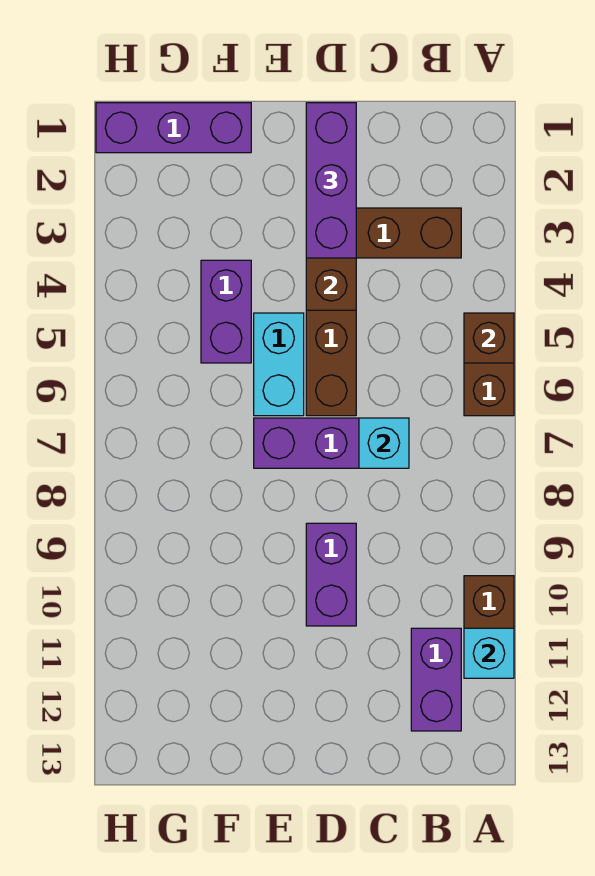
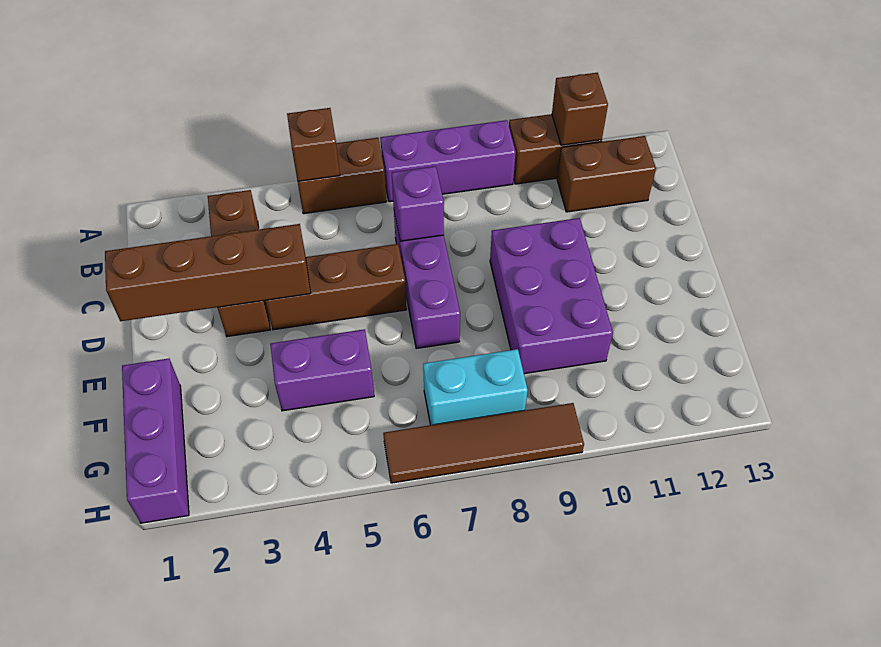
cyan 1x1 brick [464,628,514,678] -> brown 1x1 brick [552,73,608,145]
purple 1x2 brick [411,628,461,731] -> brown 1x2 brick [557,136,656,212]
cyan 1x1 brick [359,418,409,468] -> purple 1x1 brick [392,166,444,241]
purple 1x3 brick [306,103,356,258] -> purple 1x3 brick moved to [380,120,516,202]
purple 1x2 brick [306,523,356,626] -> purple 2x3 brick [490,218,613,374]
cyan 1x2 brick [254,313,304,416] -> cyan 1x2 brick moved to [423,349,528,425]
none -> brown 1x4 tile [383,403,584,483]

